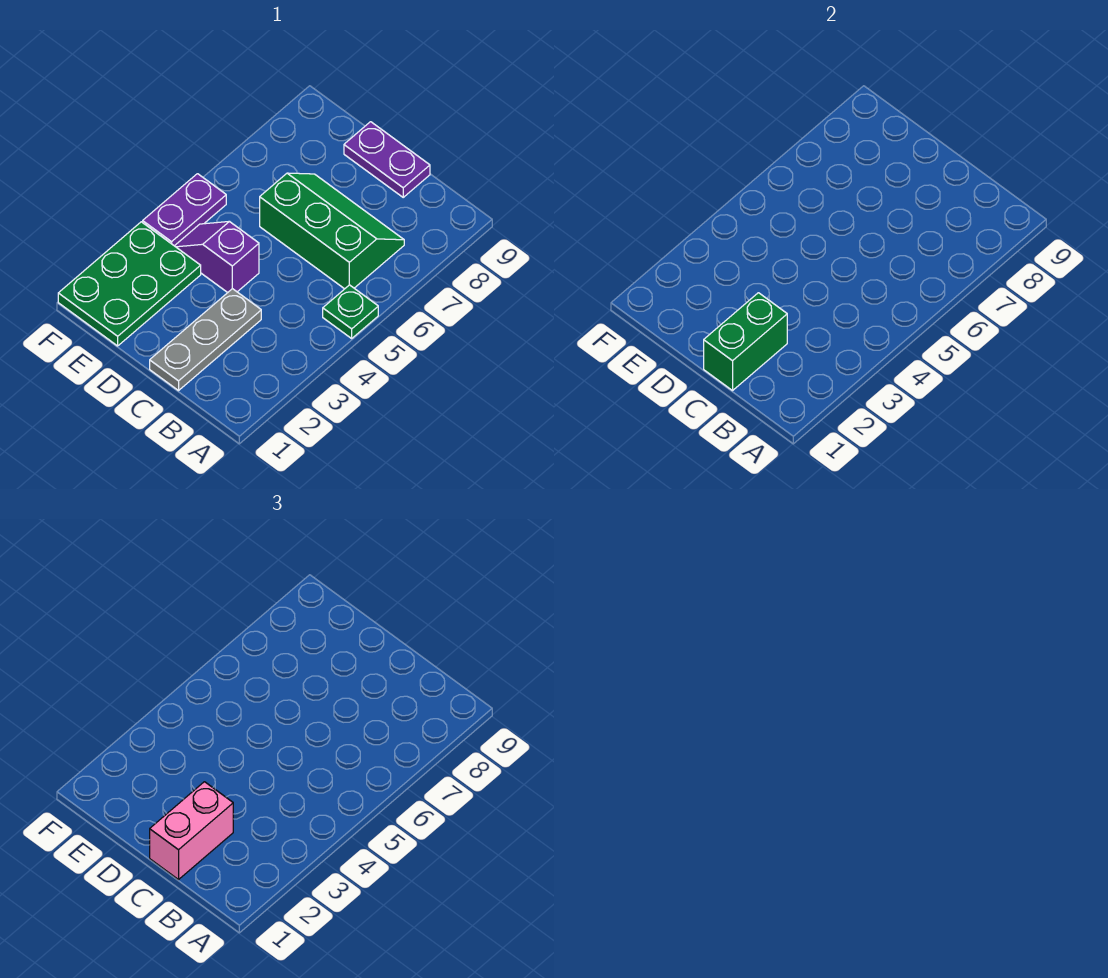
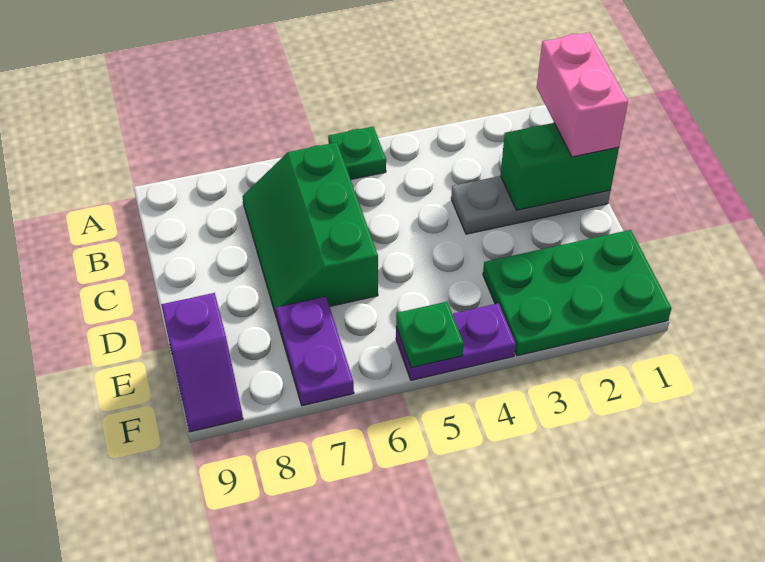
pink 1x2 brick [150,782,233,880] -> pink 1x2 brick turned to [537,32,628,157]
purple 1x2 plate [344,122,430,197] -> purple 1x2 plate moved to [276,297,354,406]
purple 1x2 slope [175,221,259,293] -> purple 1x2 slope moved to [161,293,243,432]
none -> green 1x1 plate [396,302,464,368]

